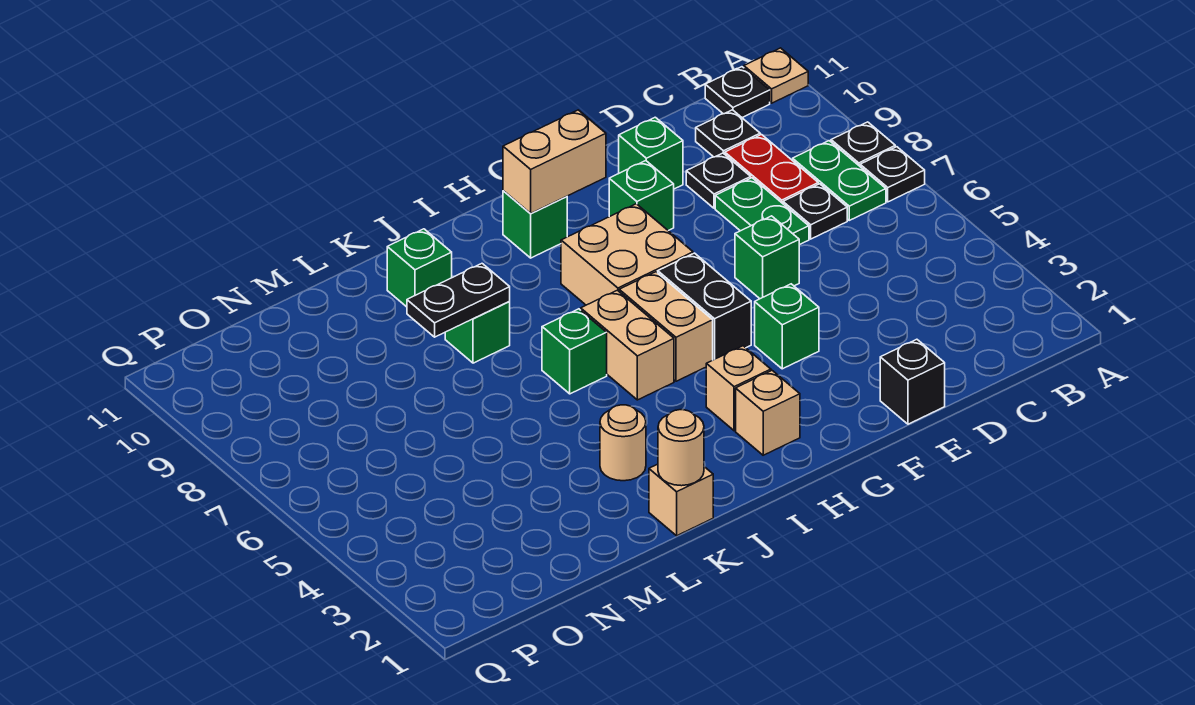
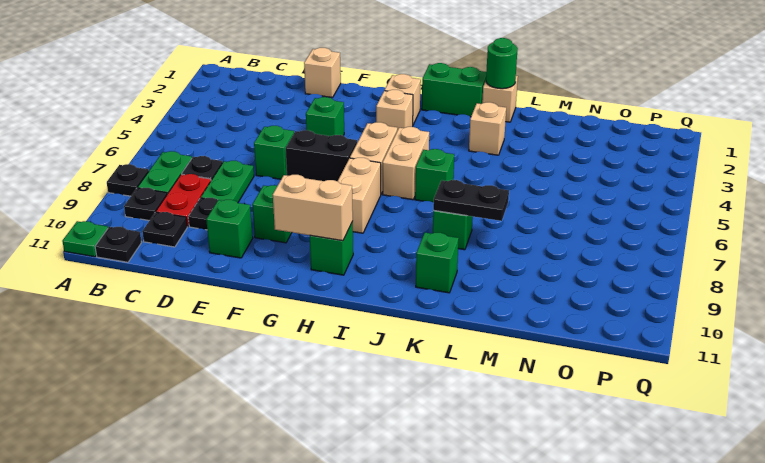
black 1x1 plate [860,147,925,202] -> black 1x1 plate moved to [124,188,167,221]
tan 1x1 plate [744,48,808,103] -> green 1x1 plate [62,221,108,257]
black 1x1 brick [880,339,945,424] -> tan 1x1 brick [304,48,341,98]
black 1x2 brick [658,253,751,360] -> black 1x2 brick turned to [286,130,357,181]
tan 2x2 brick [561,204,693,305] -> tan 1x2 brick [338,158,381,233]
none -> green 1x2 brick [422,63,486,117]
tan 1x1 round brick [658,410,704,486] -> green 1x1 round brick [486,38,518,89]
tan 1x1 round brick [600,405,646,481] -> tan 1x1 brick [469,102,506,155]

